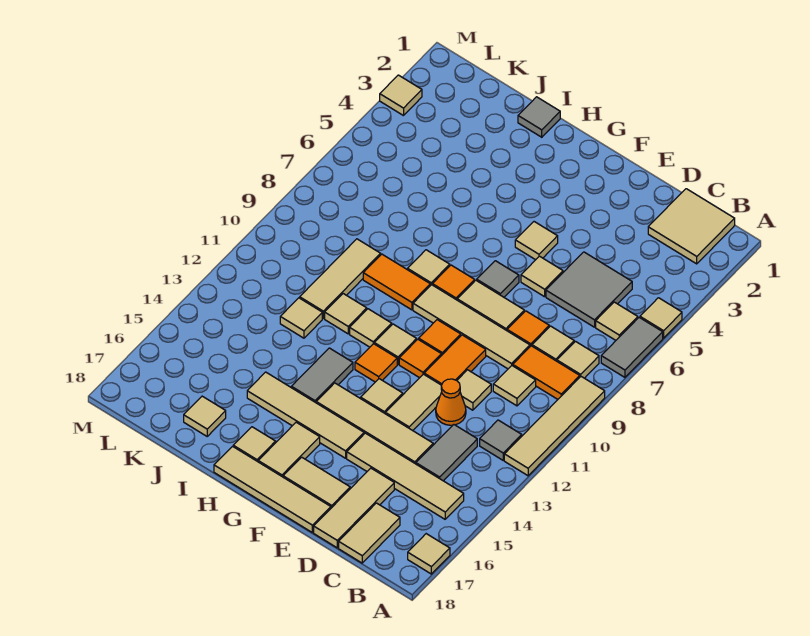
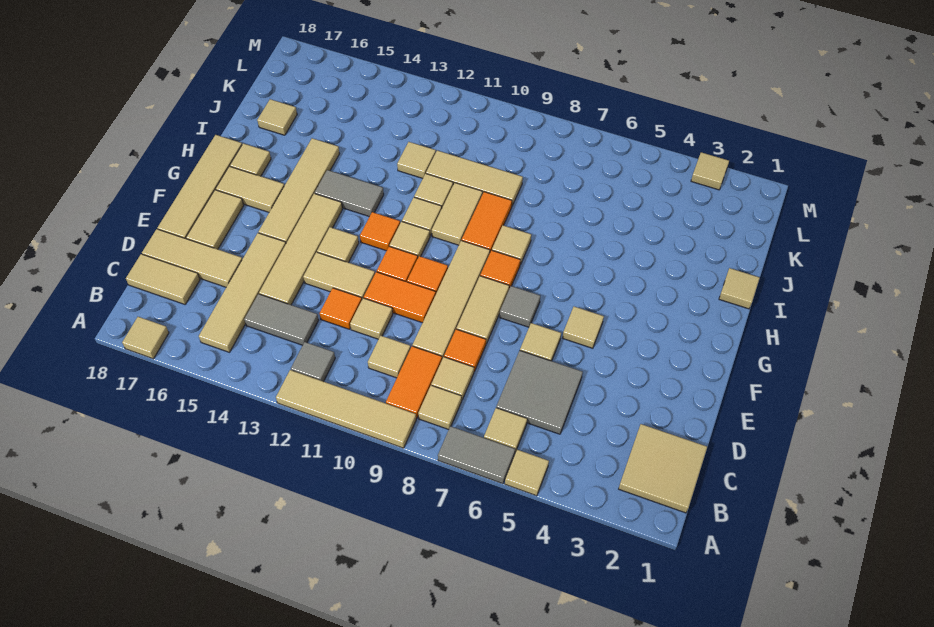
orange 1x1 cone [436,379,466,425] -> orange 1x1 tile [320,288,362,329]
none -> tan 1x2 tile [432,183,482,245]
grey 1x1 tile [518,97,560,137] -> tan 1x1 tile [719,268,760,309]

